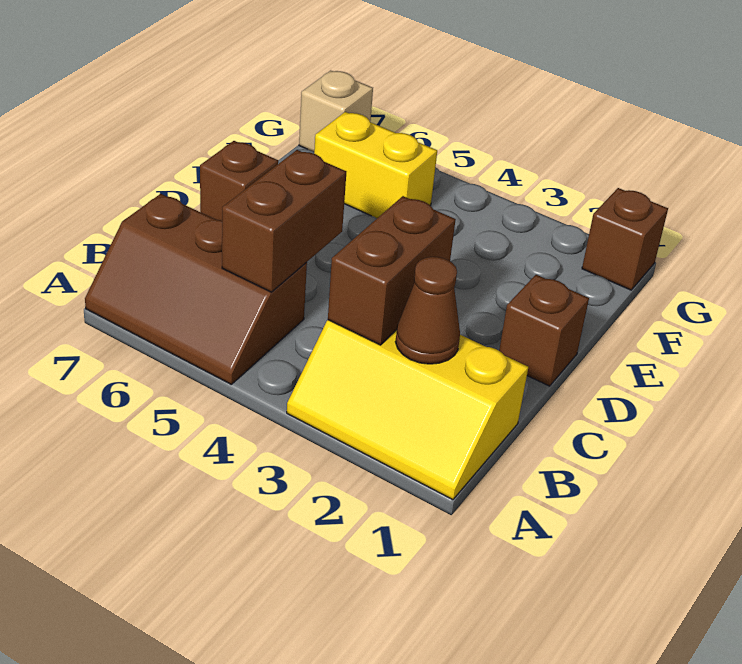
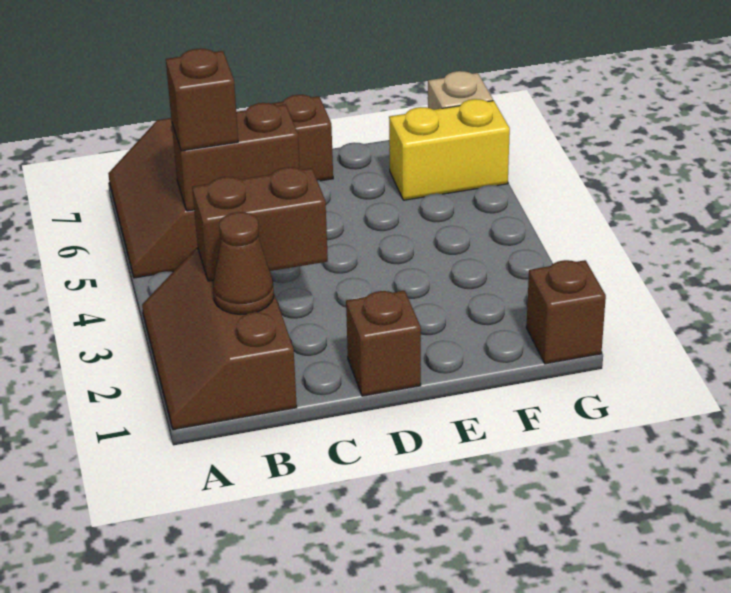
yellow 2x3 slope [287,320,528,500] -> brown 2x3 slope [142,248,297,430]
none -> brown 1x1 brick [166,49,238,151]
yellow 1x2 brick [314,112,437,218] -> yellow 1x2 brick turned to [389,99,510,200]

